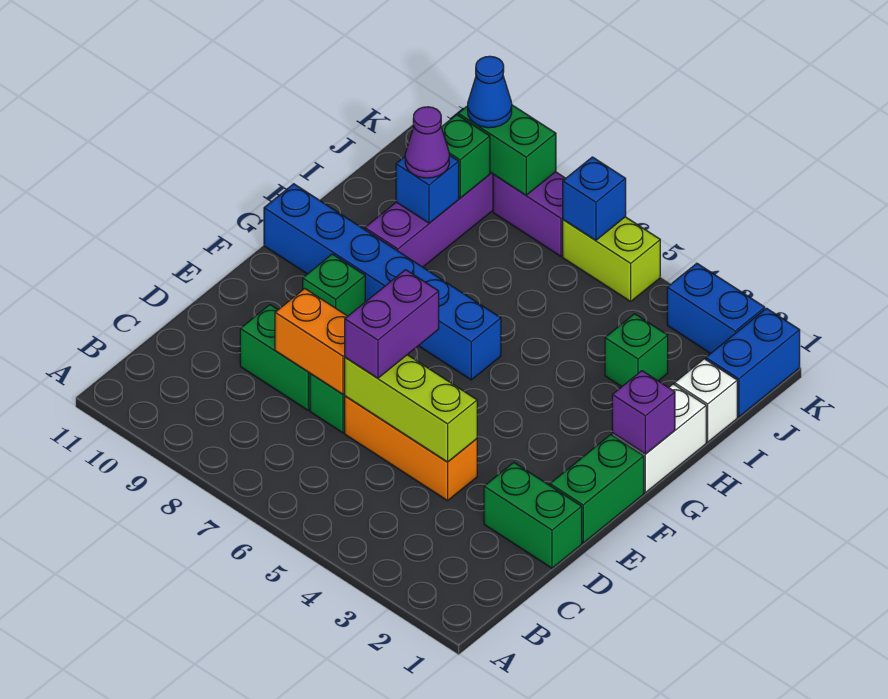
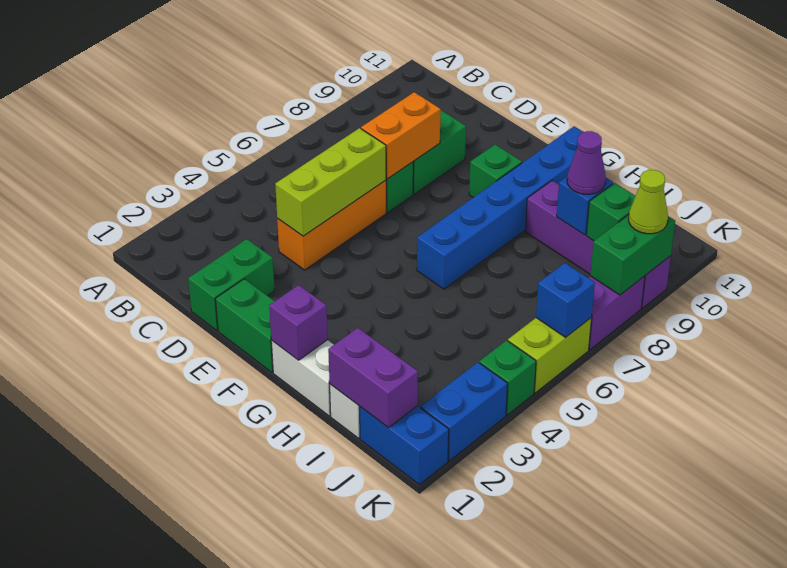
purple 1x2 brick [345,270,439,378] -> purple 1x2 brick moved to [328,328,418,428]
green 1x1 brick [605,314,668,387] -> green 1x1 brick moved to [479,340,536,415]
blue 1x1 cone [468,56,512,128] -> lime 1x1 cone [628,170,668,234]

